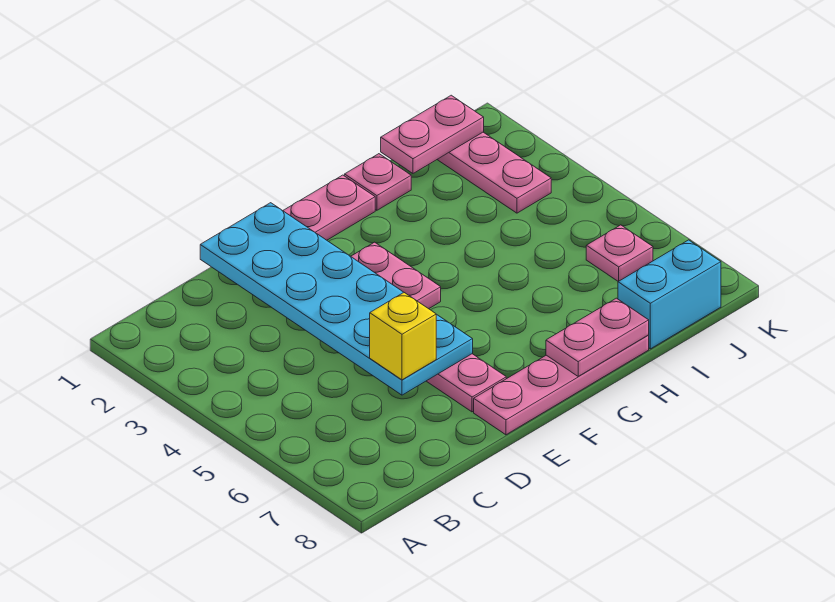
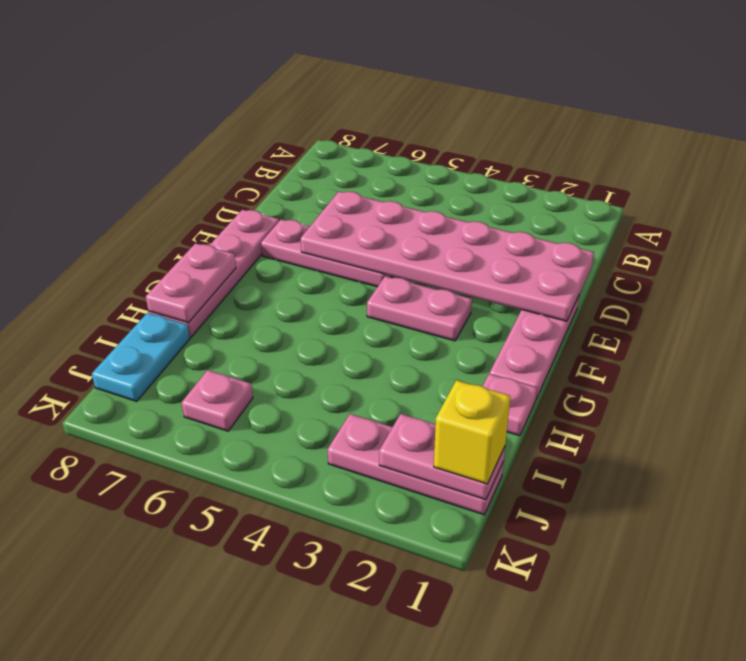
cyan 2x6 plate [200,203,473,395] -> pink 2x6 plate [301,192,594,321]
yellow 1x1 brick [370,293,436,380] -> yellow 1x1 brick moved to [434,380,511,484]
pink 1x2 plate [381,95,484,173] -> pink 1x2 plate turned to [379,414,505,500]
cyan 1x2 brick [618,240,721,349] -> cyan 1x2 plate [92,313,190,401]

